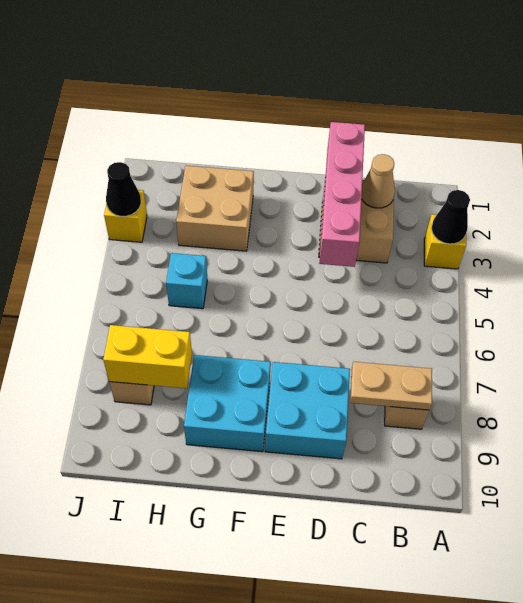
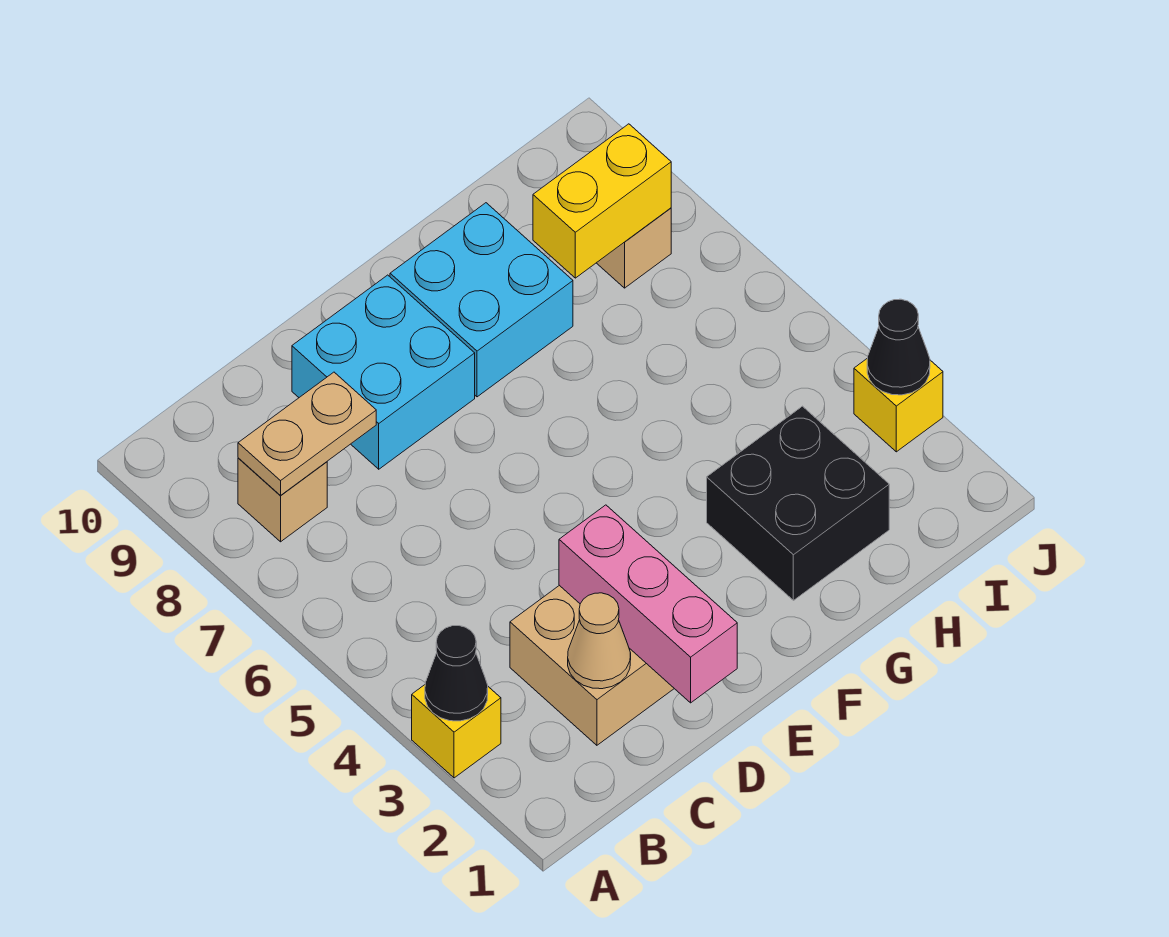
pink 1x4 brick [319,122,365,267] -> pink 1x3 brick [559,505,737,703]
tan 2x2 brick [176,166,254,251] -> black 2x2 brick [707,406,889,600]
cyan 1x1 brick [166,253,207,309] -> none

